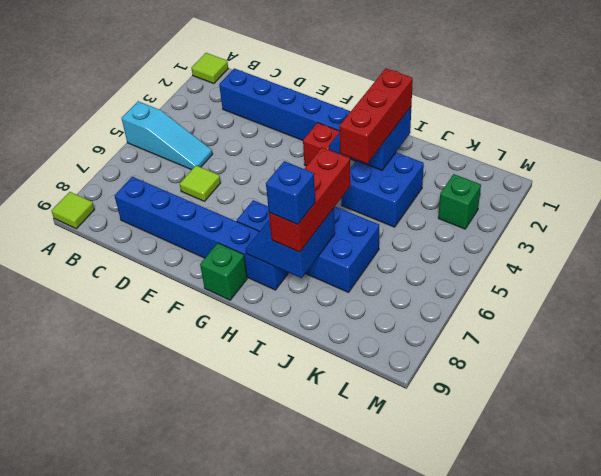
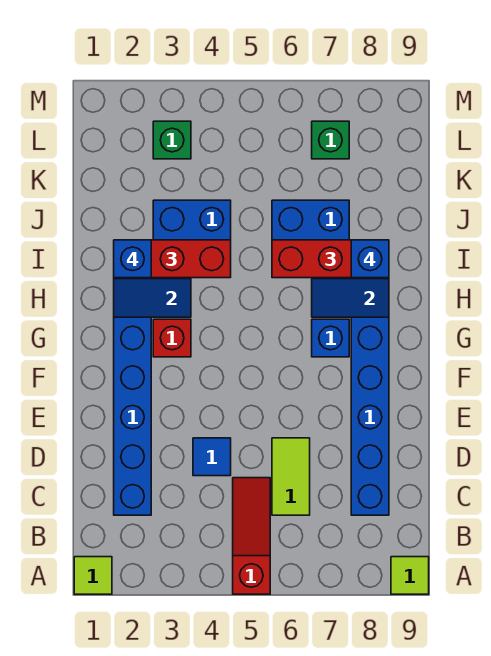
cyan 1x3 slope [122,101,213,170] -> red 1x3 slope [233,478,270,594]
none -> blue 1x1 tile [193,438,231,476]
lime 1x1 tile [180,166,221,201] -> lime 1x2 tile [272,438,310,515]
green 1x1 brick [200,243,247,300] -> green 1x1 brick moved to [312,121,349,159]
none -> blue 1x1 brick [114,240,151,278]

